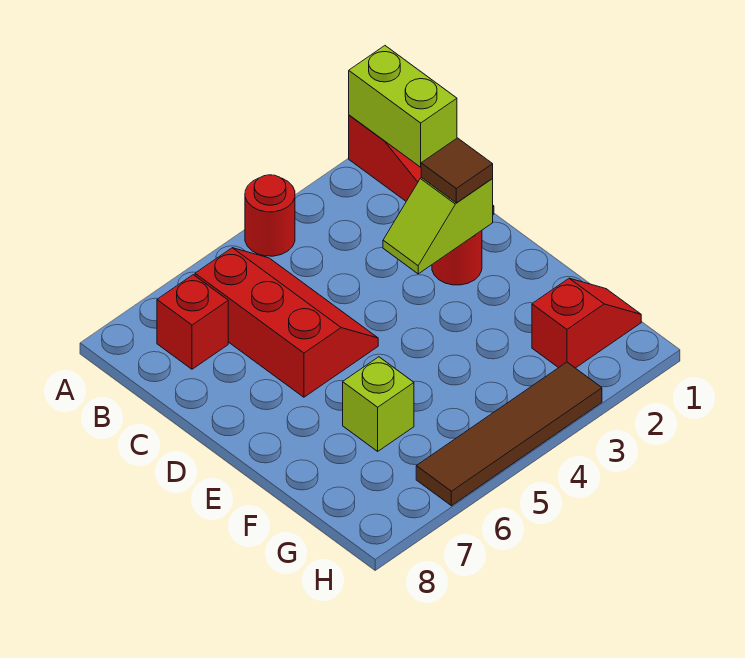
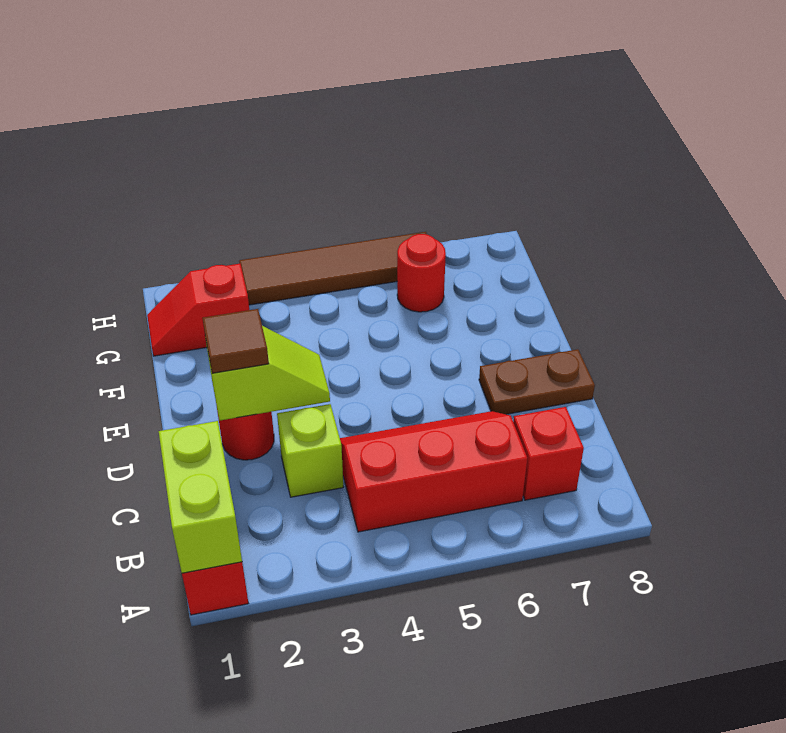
red 1x1 round brick [245,175,295,256] -> red 1x1 round brick moved to [397,234,446,312]
red 2x3 slope [195,248,378,397] -> red 2x3 slope turned to [340,411,527,532]
none -> brown 1x2 plate [479,349,595,414]
lime 1x1 brick [343,357,414,451] -> lime 1x1 brick moved to [277,404,343,497]

